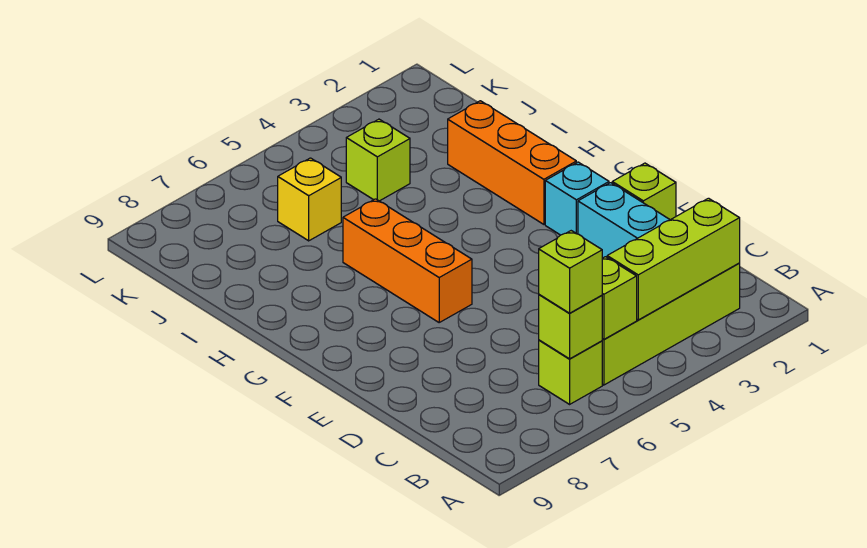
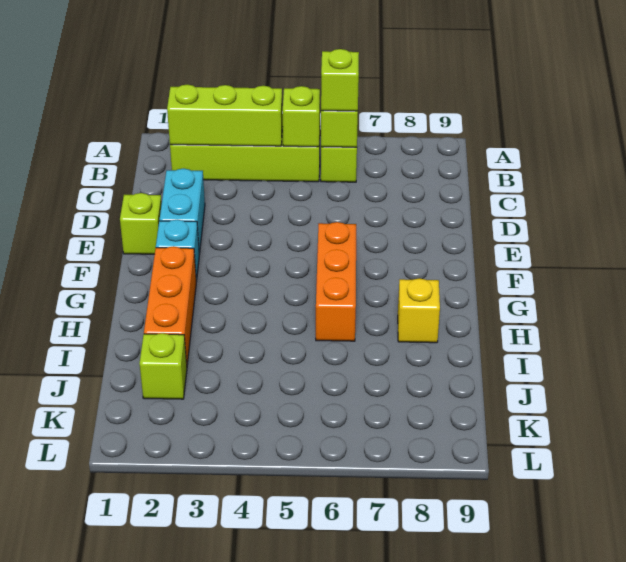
lime 1x1 brick [346,119,410,201] -> lime 1x1 brick moved to [139,333,187,399]
yellow 1x1 brick [278,158,341,241] -> yellow 1x1 brick moved to [398,278,440,343]

